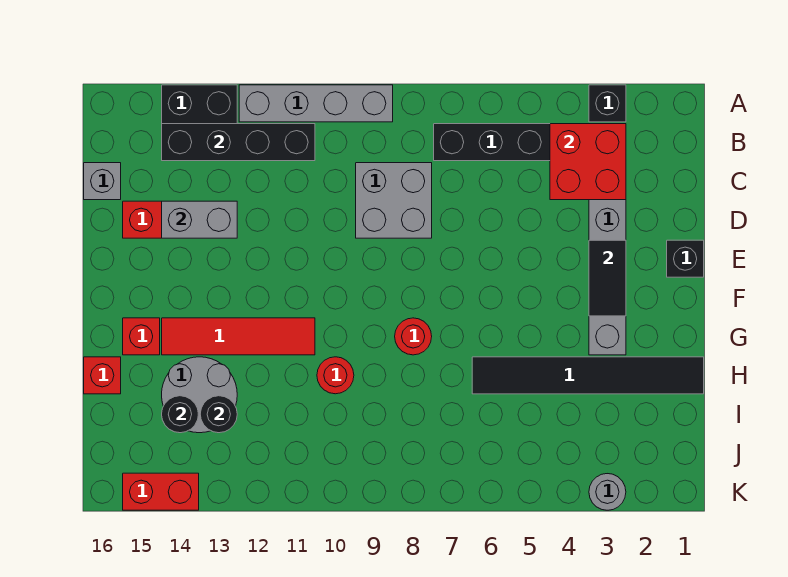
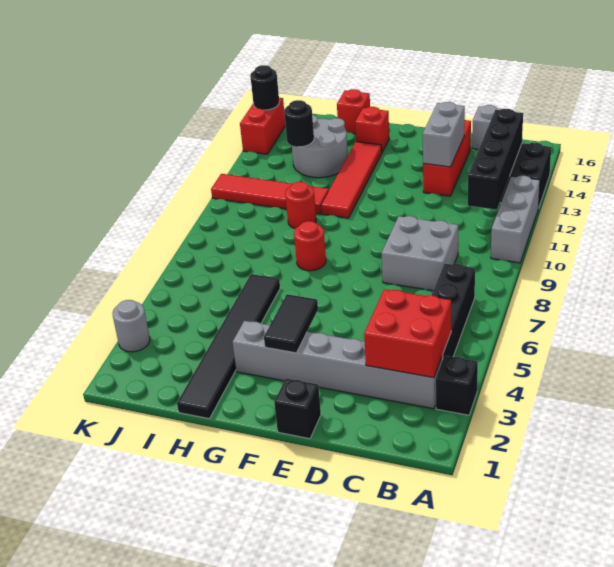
grey 1x4 brick [239,85,393,122] -> grey 1x3 brick [491,176,540,263]
black 1x2 tile [589,240,626,316] -> black 1x2 tile turned to [264,294,318,353]
none -> red 1x4 tile [211,174,329,214]
black 1x1 round brick [162,396,198,433] -> black 1x1 round brick moved to [250,65,279,110]

